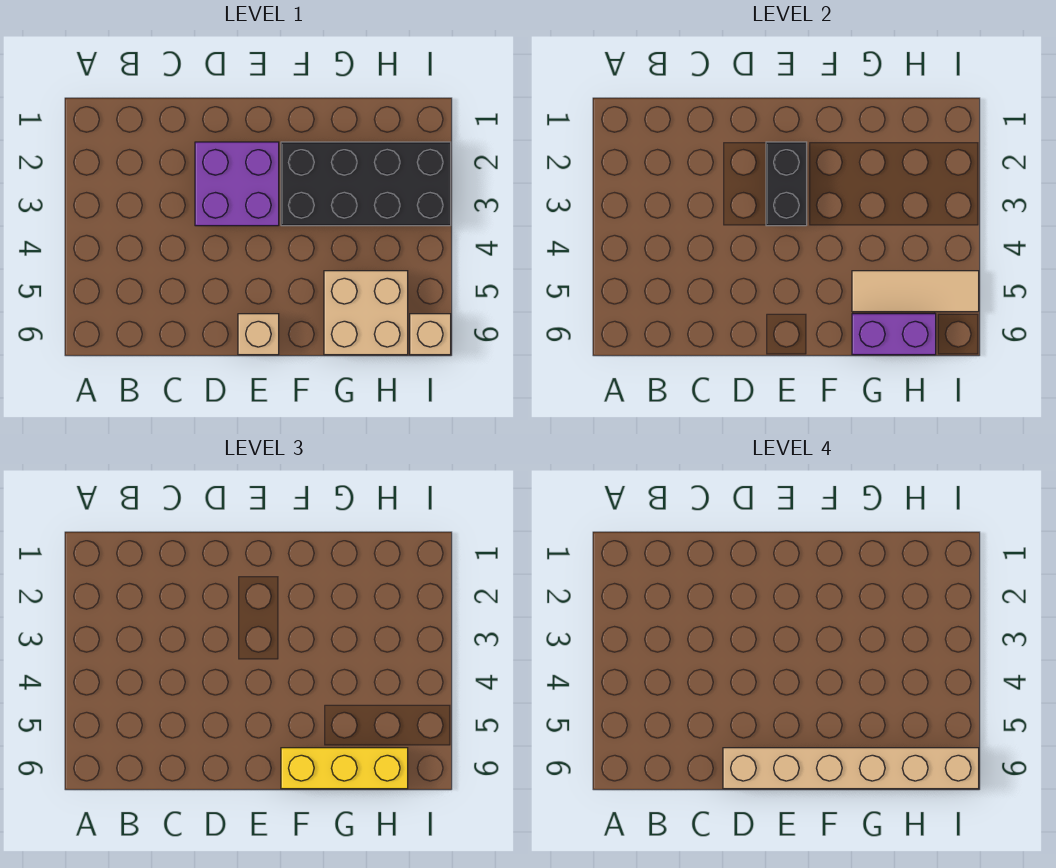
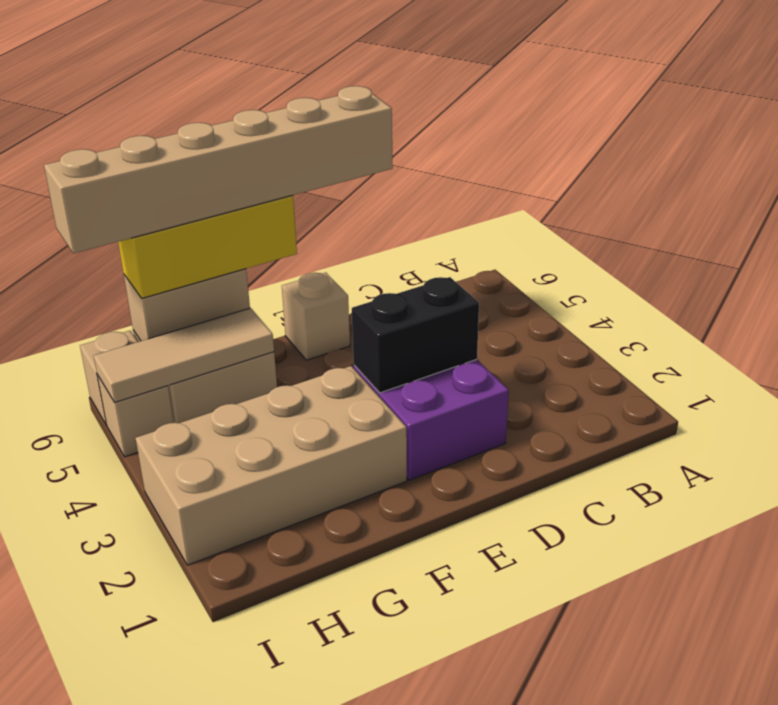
black 1x2 brick [766,142,807,226] -> black 1x2 brick turned to [352,277,479,393]
black 2x4 brick [281,142,451,226] -> tan 2x4 brick [136,366,407,565]
purple 1x2 brick [852,314,936,355] -> tan 1x2 brick [124,269,250,341]
none -> tan 1x1 brick [97,375,173,457]

